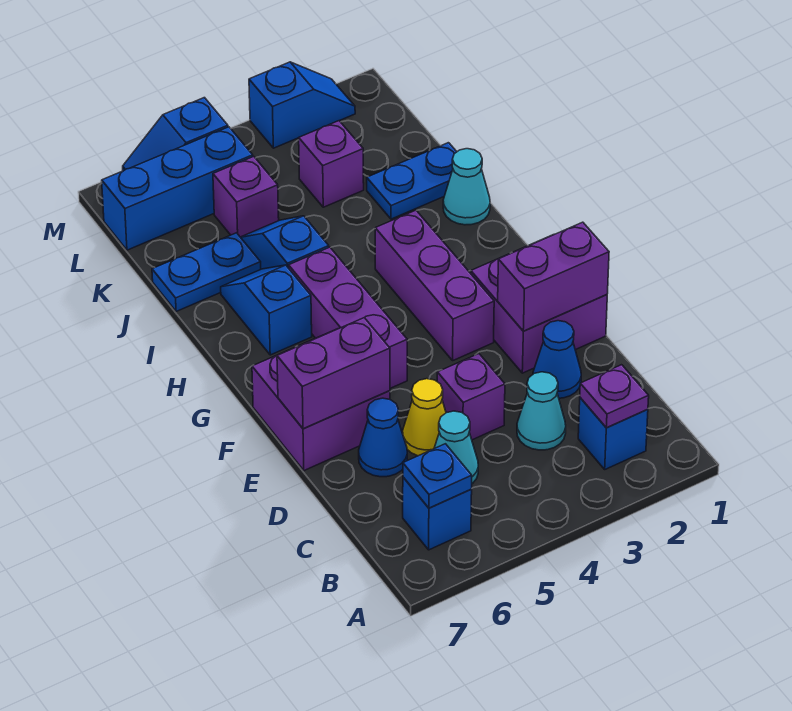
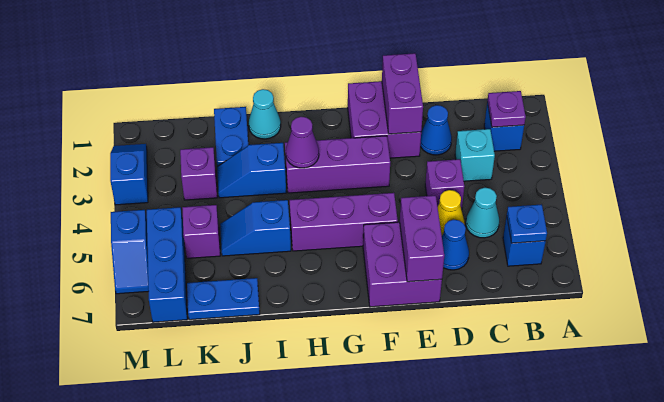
cyan 1x1 cone [517,372,566,450] -> cyan 1x1 brick [455,129,495,181]
none -> purple 1x1 cone [286,117,319,168]
blue 1x2 slope [221,265,312,355] -> blue 1x2 slope moved to [217,143,286,198]
blue 1x2 plate [152,233,261,312] -> blue 1x2 plate turned to [187,278,260,320]

